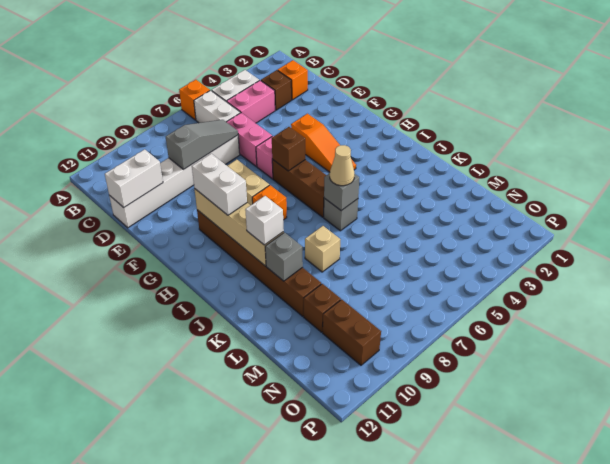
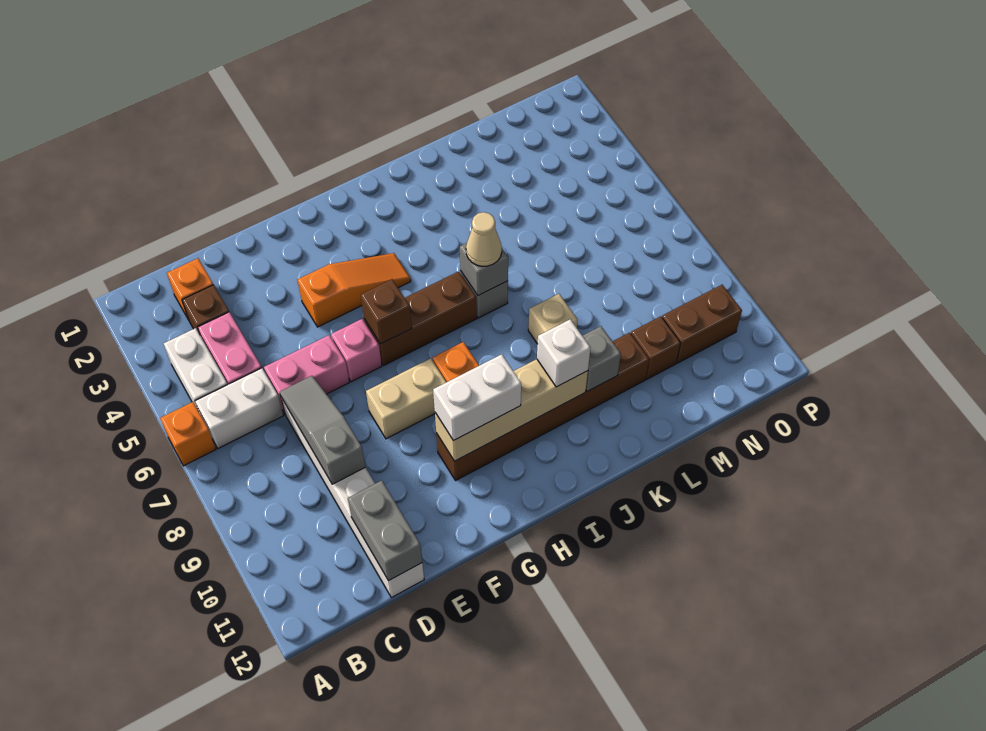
white 1x2 brick [105,149,163,207] -> grey 1x2 brick [348,480,422,581]

